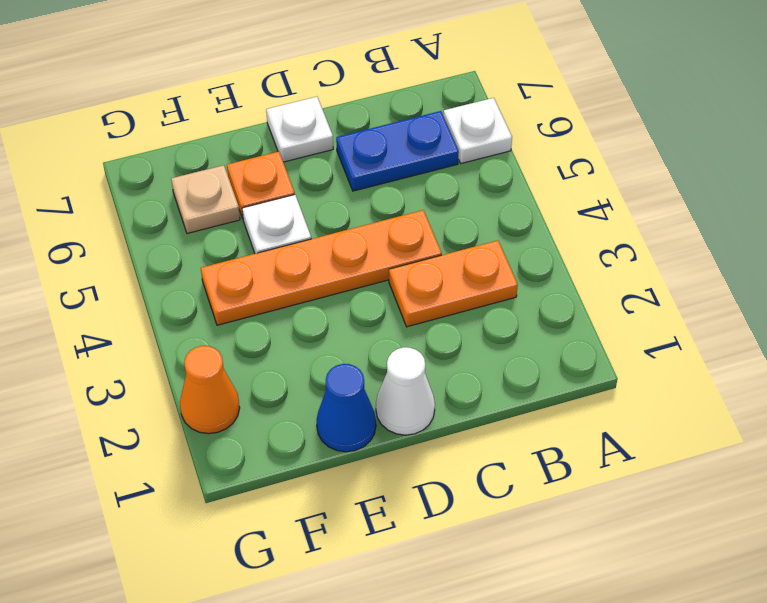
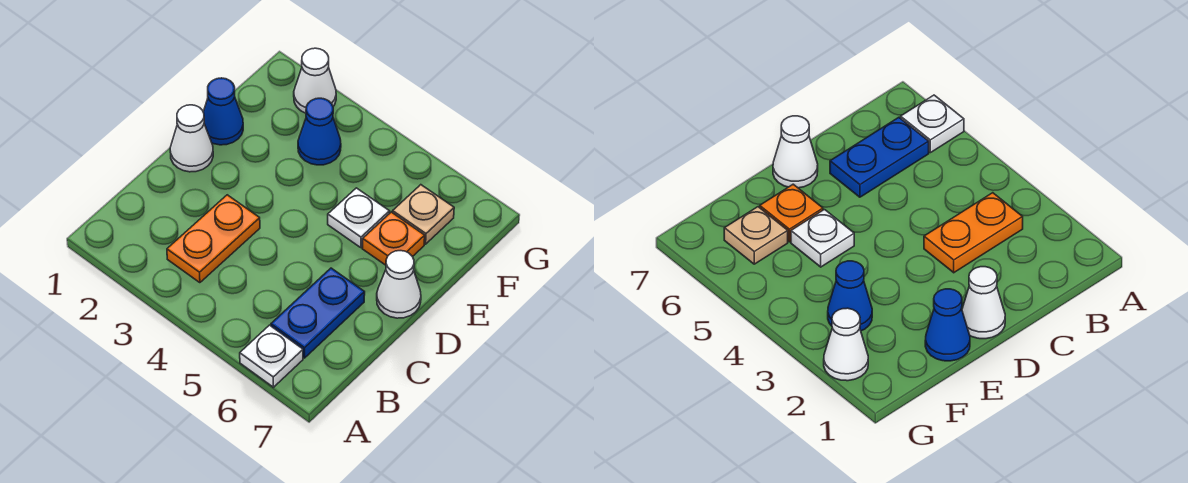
orange 1x4 plate [201,210,442,325] -> none
white 1x1 plate [266,97,333,162] -> white 1x1 cone [377,251,421,318]
none -> blue 1x1 cone [298,98,341,165]
orange 1x1 cone [180,346,240,434] -> white 1x1 cone [294,48,336,113]

